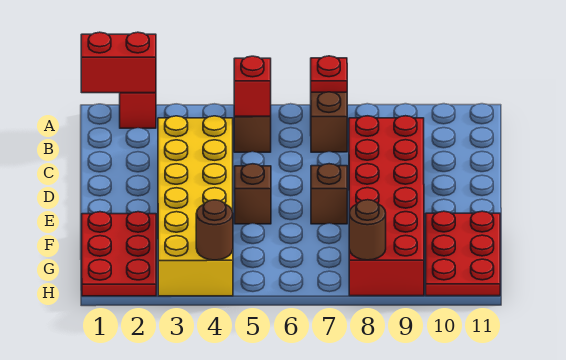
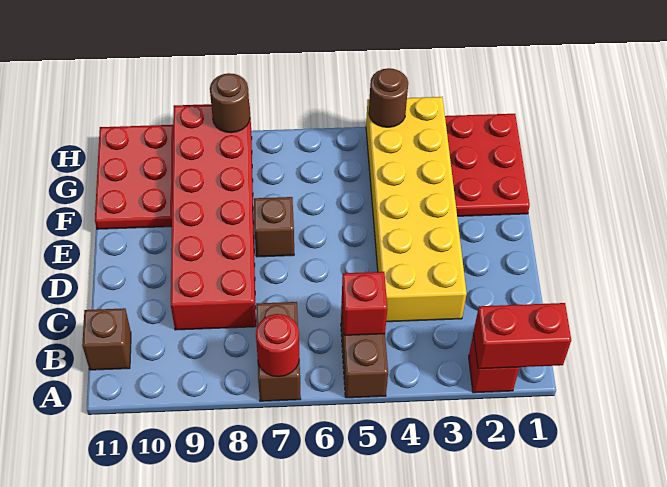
red 1x1 plate [311,56,347,92] -> red 1x1 round brick [256,314,299,377]
brown 1x1 brick [235,164,271,224] -> brown 1x1 brick moved to [82,308,131,370]

